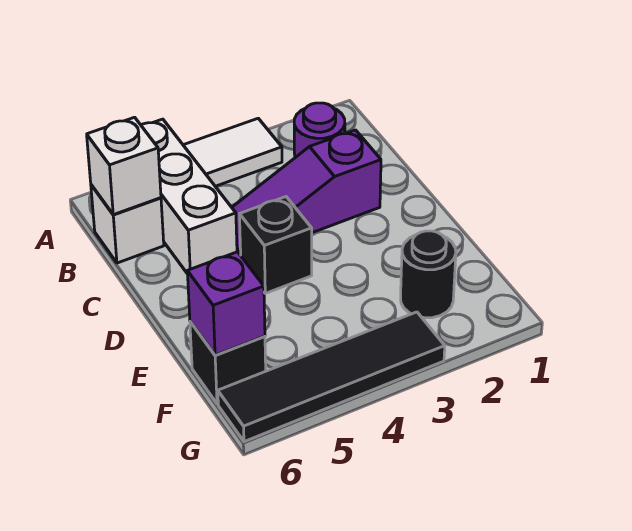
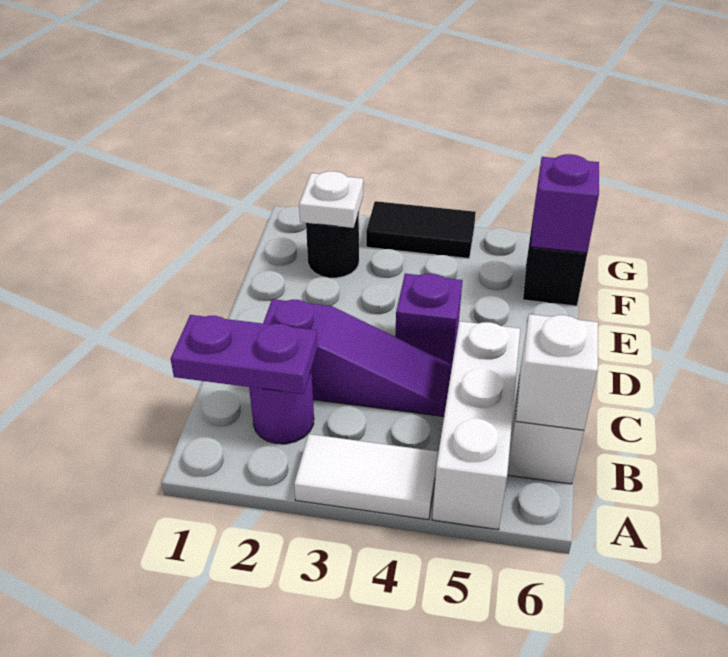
none -> purple 1x2 plate [171,315,317,394]
black 1x1 brick [240,197,312,293] -> purple 1x1 brick [395,274,462,364]
none -> white 1x1 plate [299,171,363,228]
black 1x4 tile [218,312,445,442] -> black 1x2 tile [366,201,476,258]

